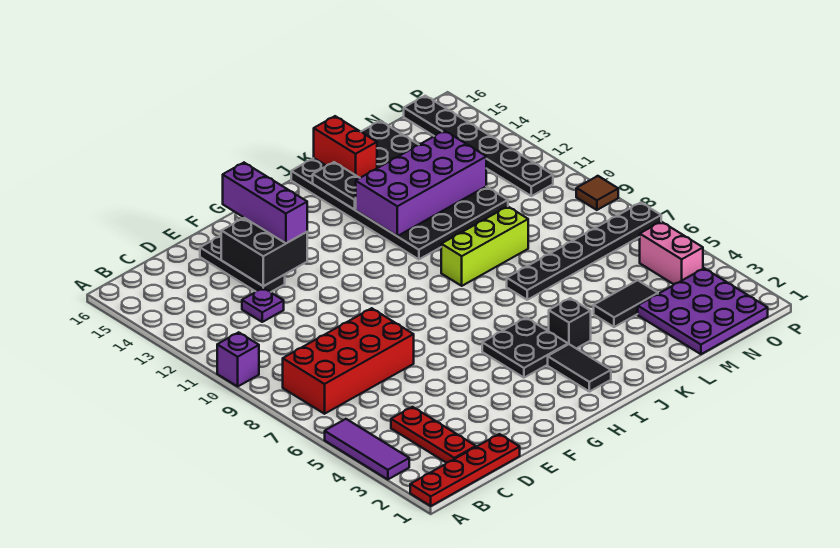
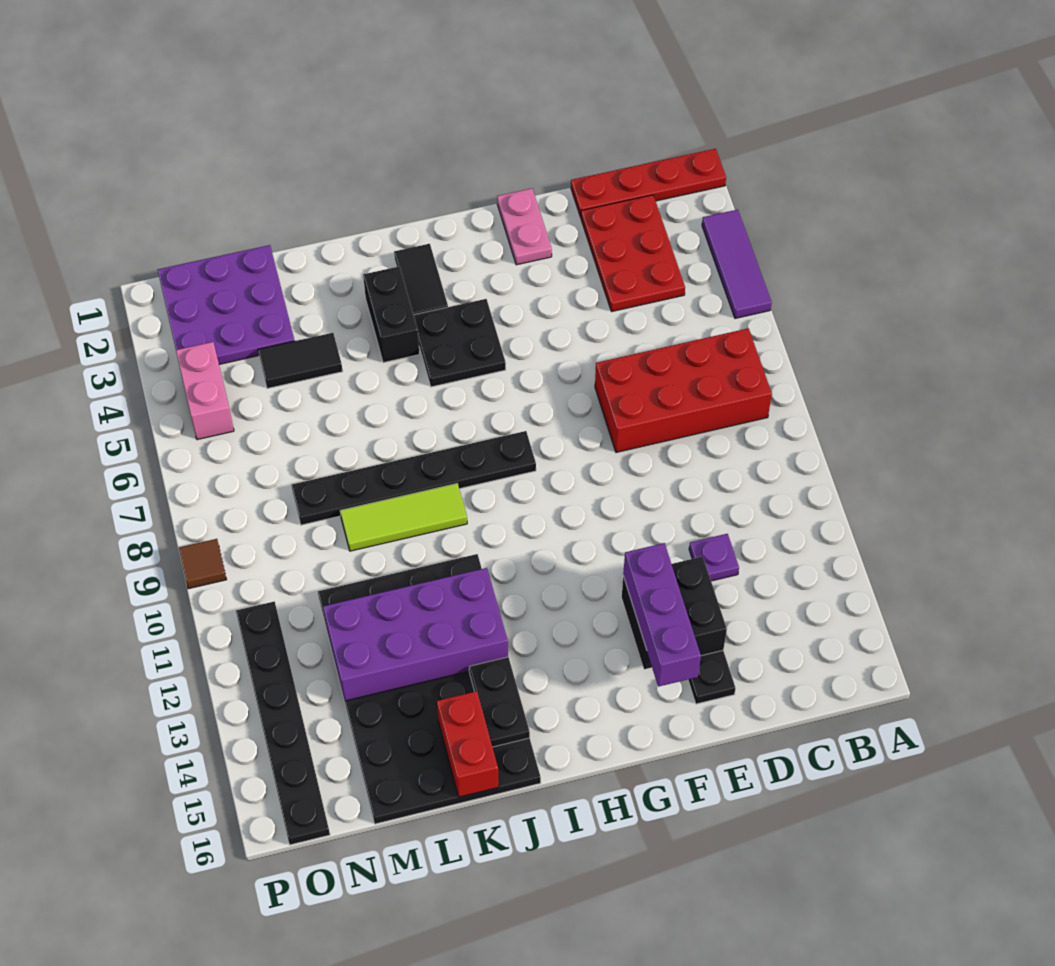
purple 1x1 brick [217,332,259,386] -> none
red 1x3 plate [391,407,476,463] -> red 2x3 plate [581,195,685,312]
none -> pink 1x2 plate [497,188,552,265]
black 1x1 brick [549,298,591,348] -> black 1x2 brick [363,266,420,363]
lime 1x3 brick [441,207,528,286] -> lime 1x3 tile [340,484,467,551]
black 1x6 plate [507,203,661,300] -> black 1x6 plate moved to [291,431,536,525]

